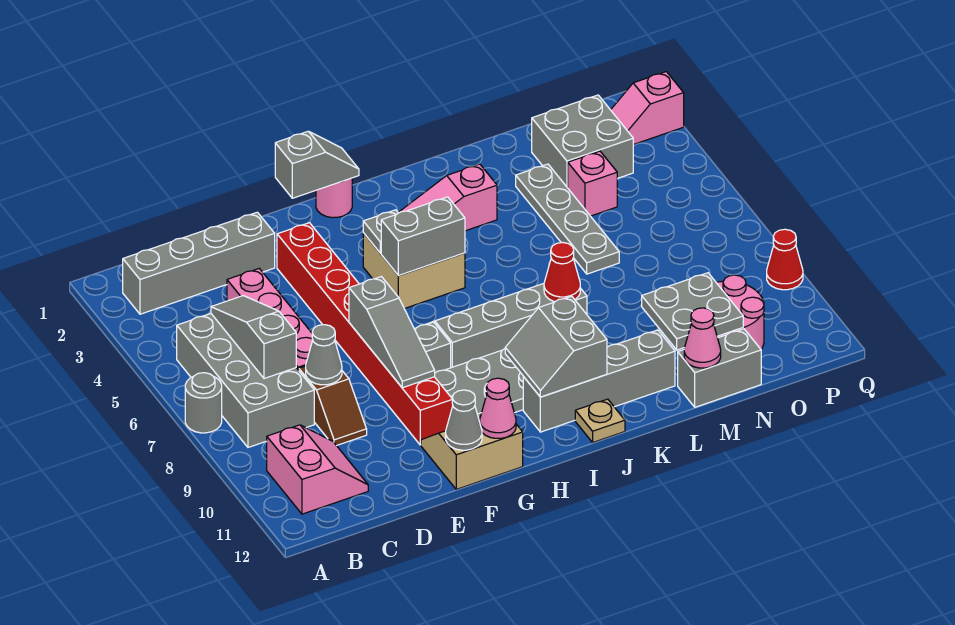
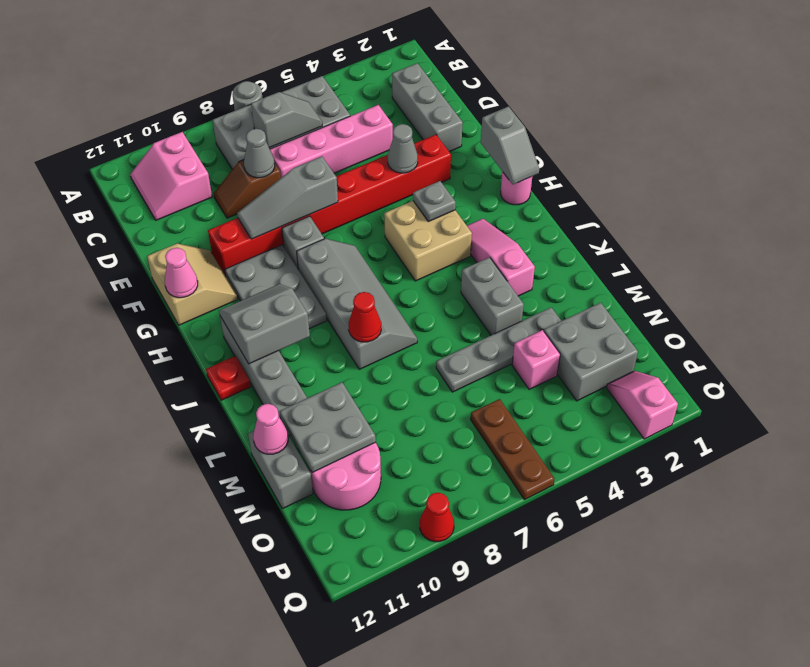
grey 1x4 brick [122,212,275,314] -> grey 1x3 brick [392,63,463,152]
pink 2x2 slope [267,425,368,514] -> pink 2x2 slope turned to [130,132,212,220]
grey 1x3 slope [211,296,296,379] -> grey 1x2 slope [251,92,322,148]
grey 1x1 cone [446,390,482,450] -> grey 1x1 cone moved to [388,124,418,173]
grey 1x2 brick [381,197,465,276] -> grey 1x2 brick moved to [461,257,524,335]
tan 1x1 plate [575,399,625,442] -> red 1x1 plate [206,356,251,400]
none -> brown 1x3 plate [471,399,554,500]

